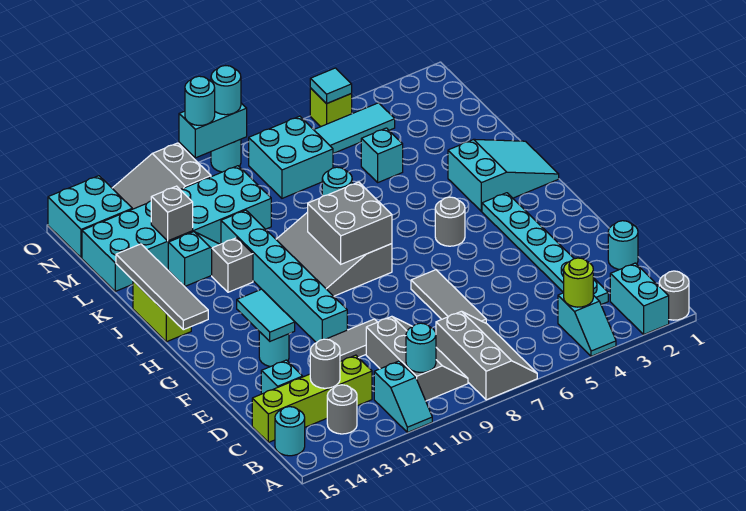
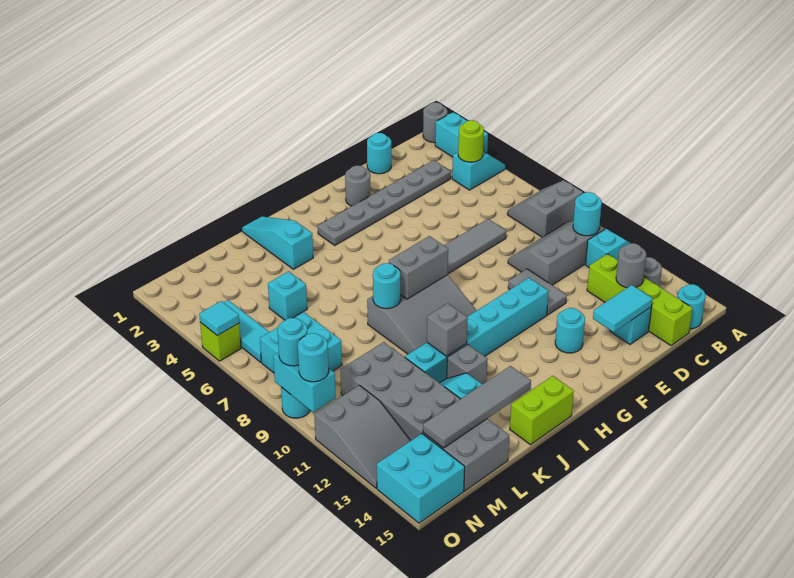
cyan 1x2 brick [610,263,669,334] -> cyan 1x2 brick turned to [435,112,488,157]
grey 2x3 slope [436,311,537,400] -> grey 2x2 slope [507,180,583,237]
cyan 1x6 plate [482,193,608,305] -> grey 1x6 plate [318,160,451,245]
cyan 1x2 tile [237,289,295,341] -> cyan 1x2 tile moved to [593,285,653,332]
grey 1x1 round brick [435,197,465,246] -> grey 1x1 round brick moved to [345,166,370,206]
grey 2x2 brick [308,182,392,264] -> grey 1x2 brick [389,236,448,299]
grey 1x4 tile [116,244,208,330] -> grey 1x4 tile moved to [423,366,531,448]
cyan 2x3 slope [448,139,559,211] -> cyan 1x3 slope [242,216,313,269]
cyan 2x6 brick [82,166,271,291] -> grey 2x6 brick [340,342,509,491]
grey 1x1 brick [151,186,193,241] -> grey 1x1 brick moved to [427,303,468,356]

